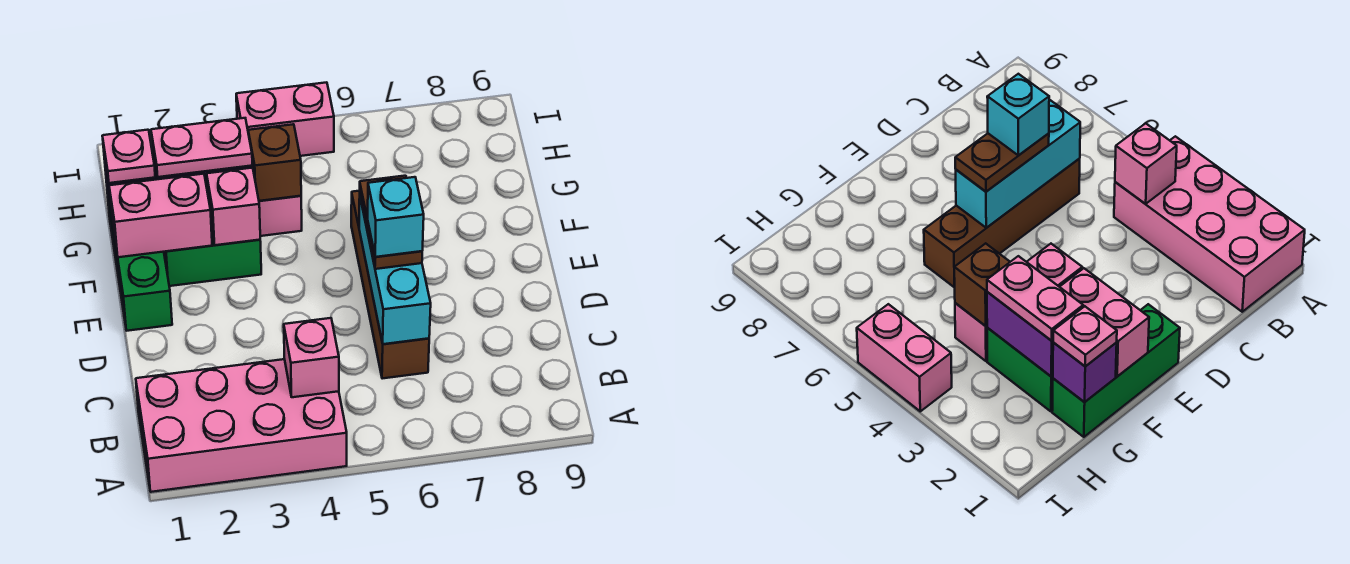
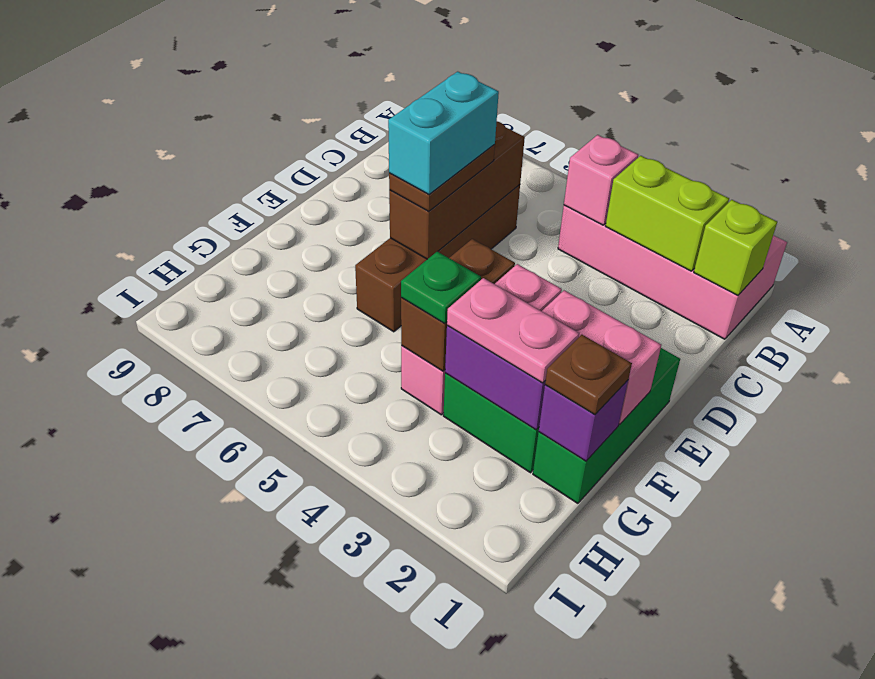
none -> lime 1x1 brick [694,200,777,295]
none -> lime 1x2 brick [606,156,729,271]
cyan 1x3 brick [359,198,431,344] -> brown 1x3 brick [389,121,525,259]
cyan 1x1 brick [368,177,424,257] -> cyan 1x2 brick [388,72,499,194]
pink 1x1 plate [103,130,155,183] -> brown 1x1 plate [545,335,632,415]
brown 1x1 brick [248,124,301,201] -> brown 1x2 brick [401,239,515,371]
none -> green 1x1 plate [401,251,481,323]
pink 1x2 brick [236,82,334,156] -> none

